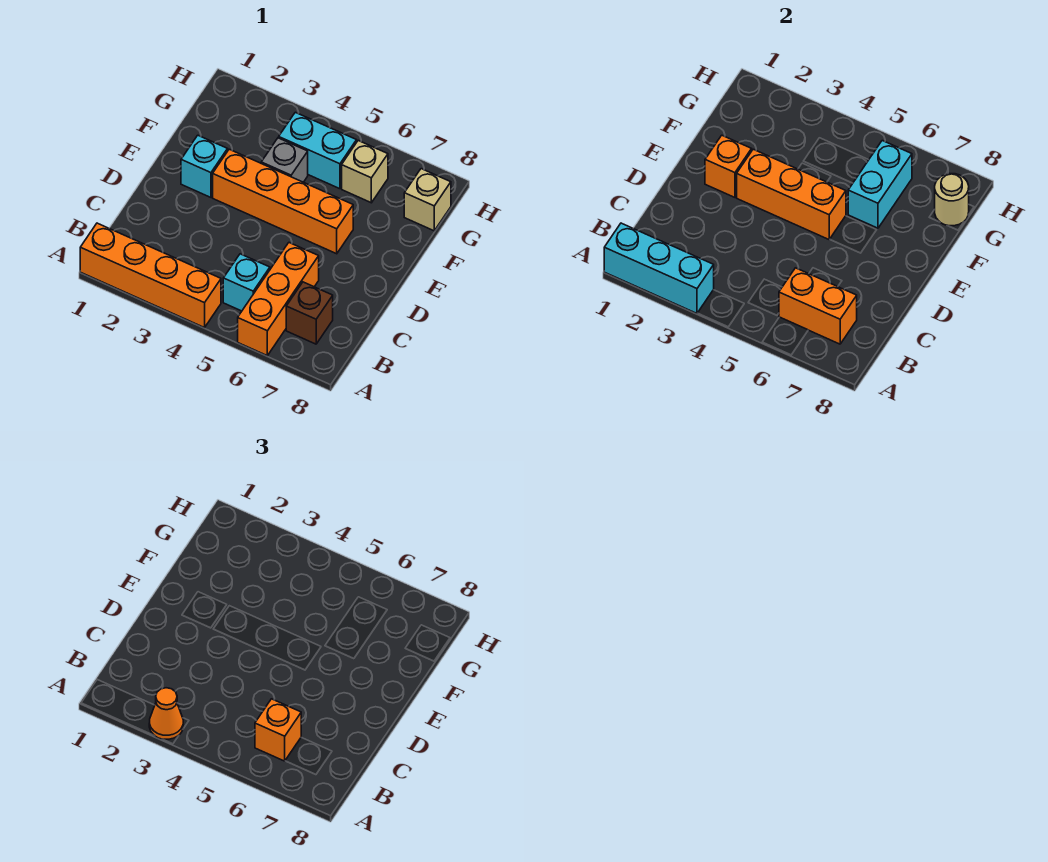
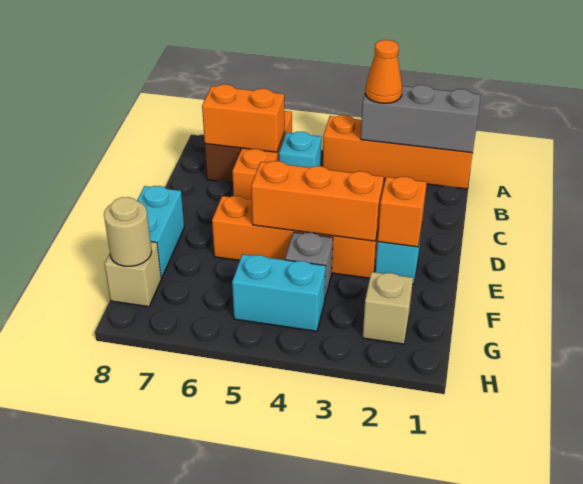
cyan 1x3 brick [604,223,714,313] -> grey 1x3 brick [361,85,481,153]
orange 1x1 brick [255,699,301,761] -> none
cyan 1x2 brick [848,141,912,228] -> cyan 1x2 brick moved to [137,186,184,278]
tan 1x1 brick [342,141,388,203] -> tan 1x1 brick moved to [363,272,413,344]

